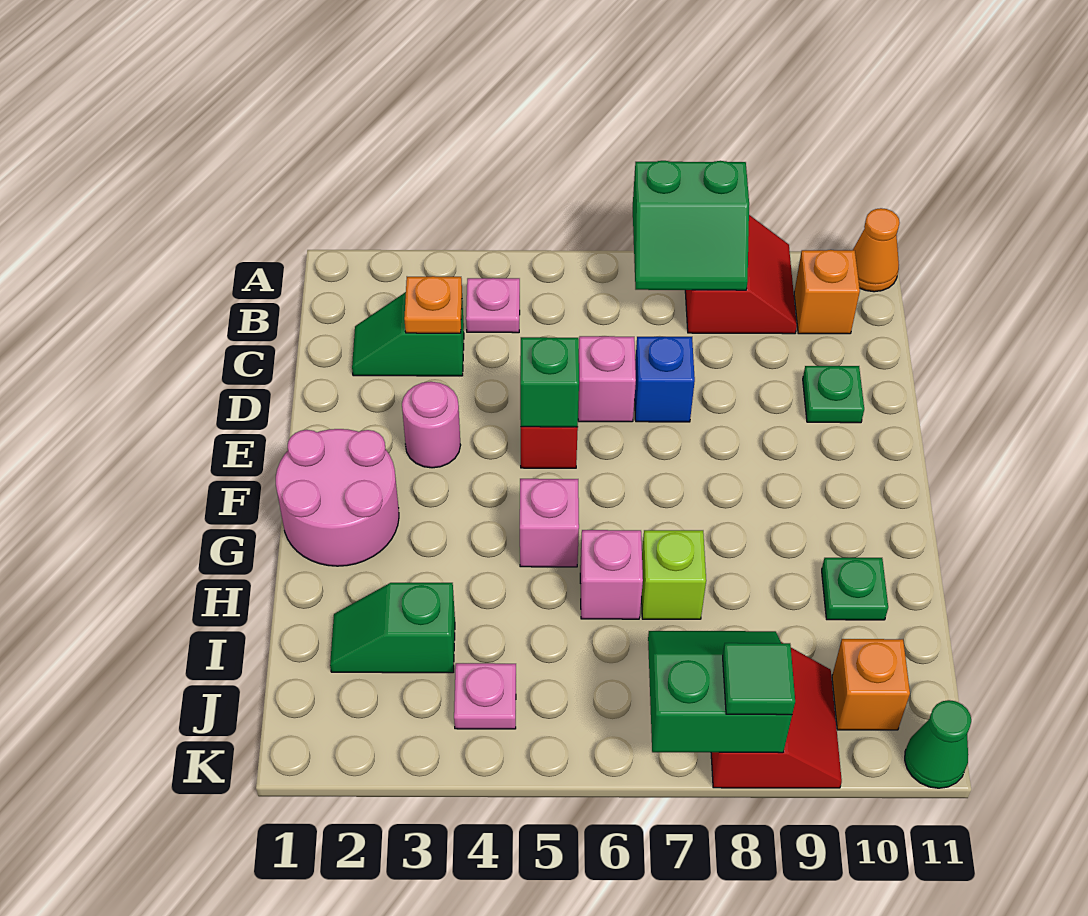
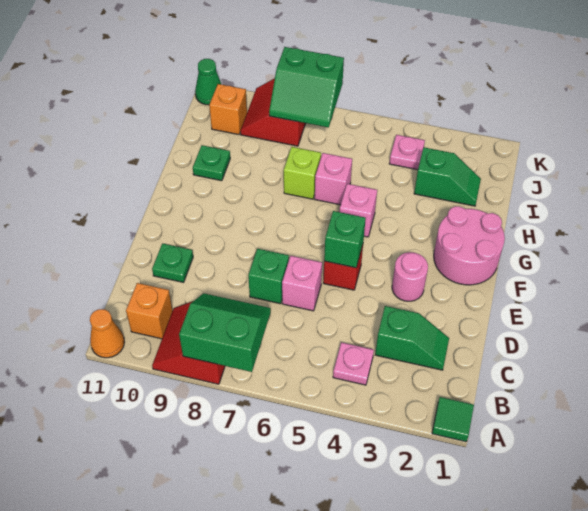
orange 1x1 plate [404,276,462,333] -> none
blue 1x1 brick [635,337,695,422] -> green 1x1 brick [248,249,289,304]
green 1x1 tile [723,643,795,715] -> green 1x1 tile moved to [432,397,474,442]

